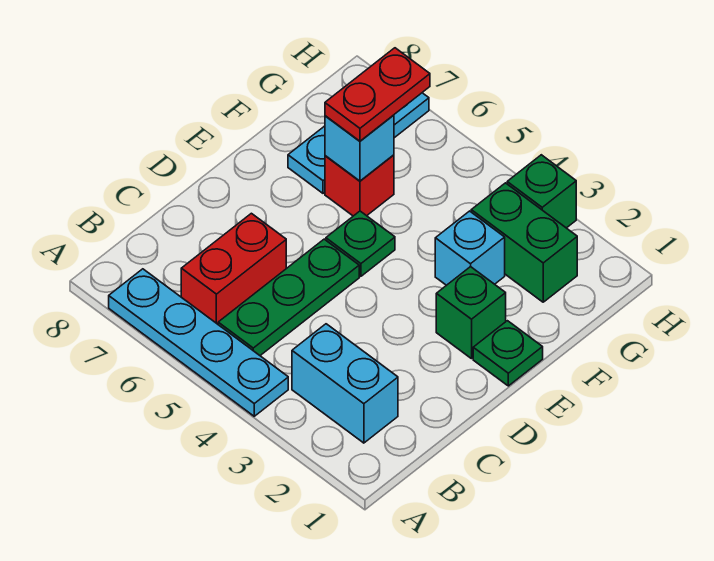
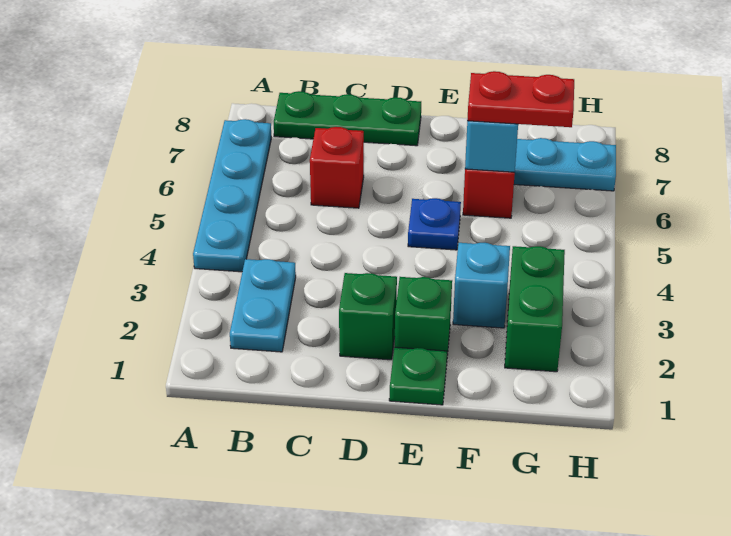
cyan 1x2 brick [292,324,398,443] -> cyan 1x2 plate [230,259,296,352]
green 1x3 plate [218,239,359,355] -> green 1x3 plate moved to [274,91,421,146]
red 1x2 brick [181,213,286,324] -> red 1x1 brick [310,127,364,208]
green 1x1 plate [326,211,395,276] -> blue 1x1 plate [408,198,461,250]
green 1x1 brick [507,155,576,228] -> green 1x1 brick moved to [339,273,397,360]

